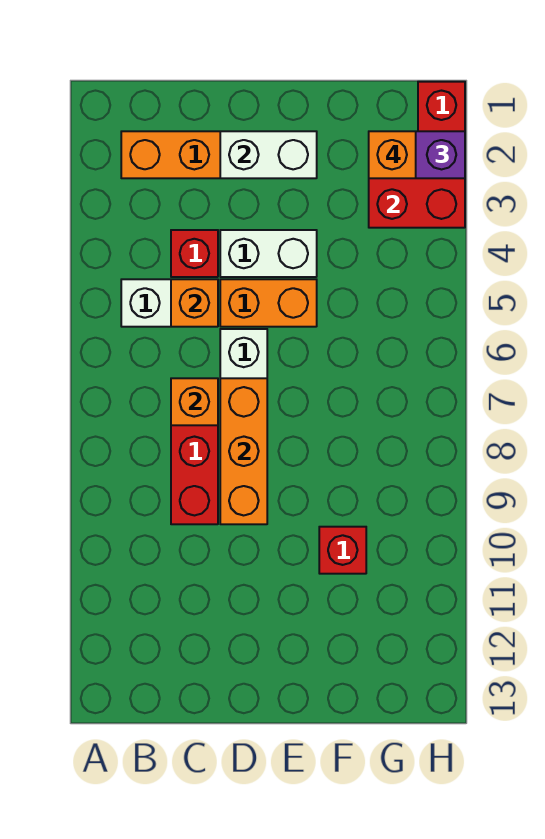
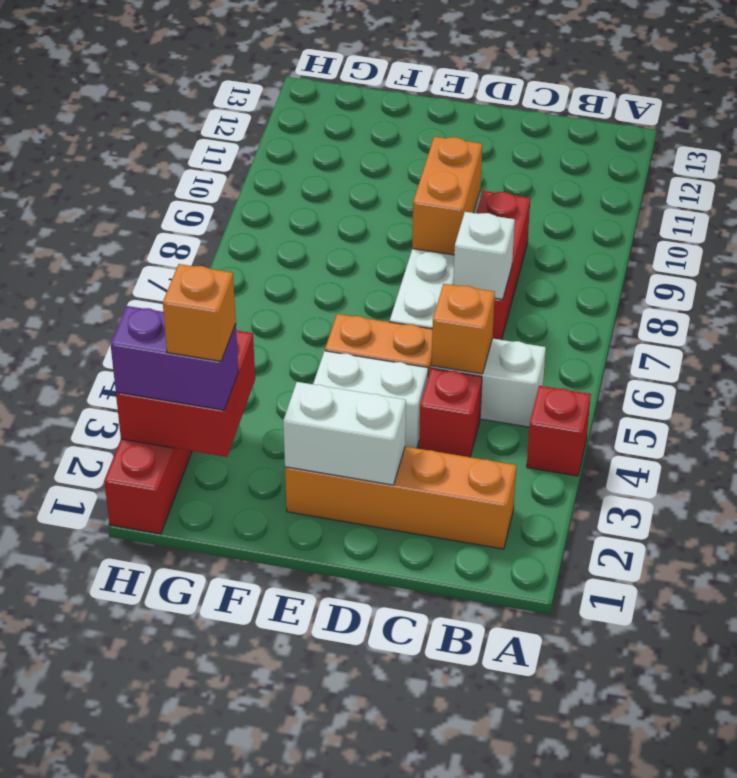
orange 1x1 brick [171,378,218,425] -> white 1x1 brick [453,212,515,299]
orange 1x3 brick [220,378,267,524] -> orange 1x2 brick [412,137,482,255]
red 1x1 brick [319,527,366,574] -> red 1x1 brick moved to [527,386,591,476]

